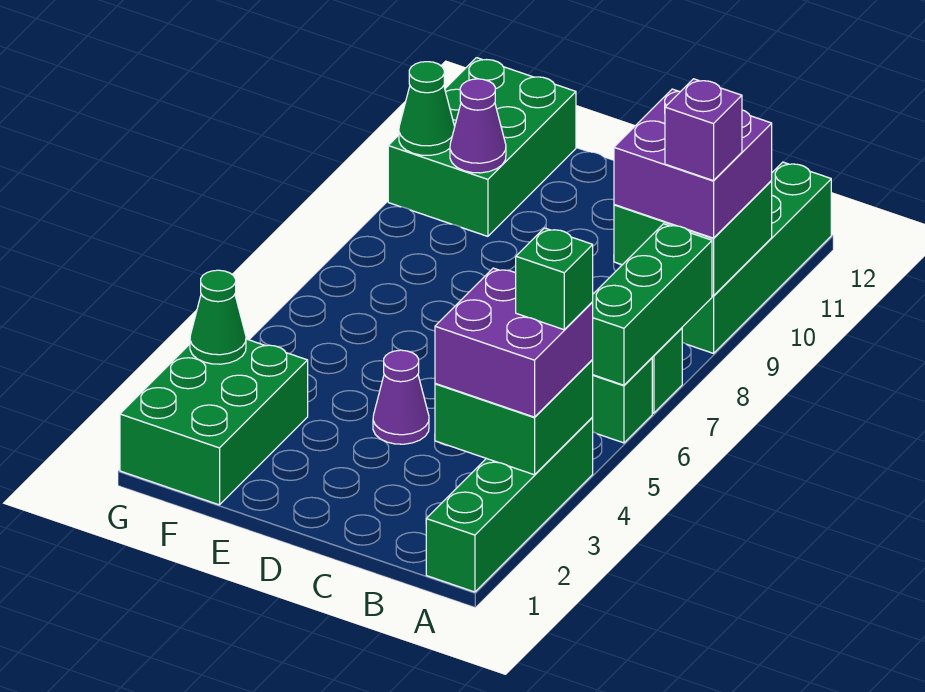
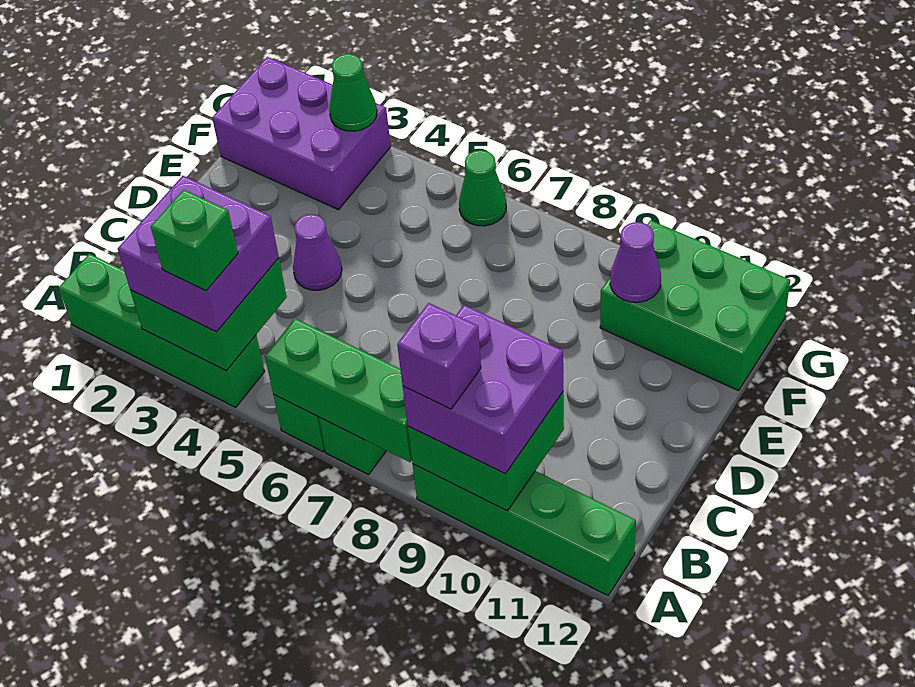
green 2x3 brick [120,339,308,505] -> purple 2x3 brick [212,57,391,210]
green 1x1 cone [399,62,455,155] -> green 1x1 cone moved to [459,150,506,226]

